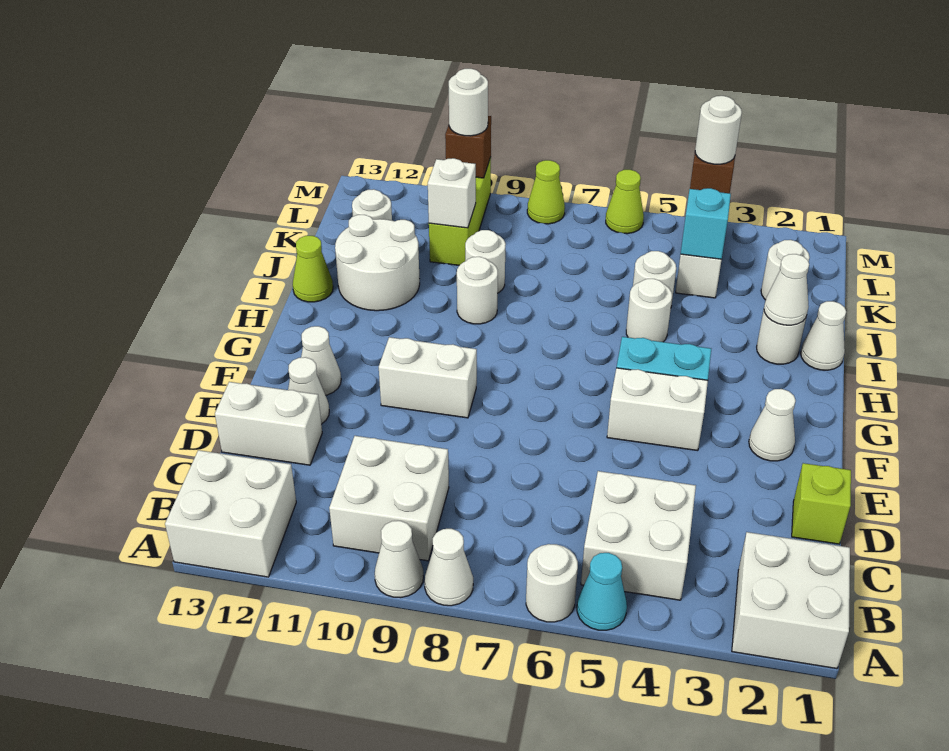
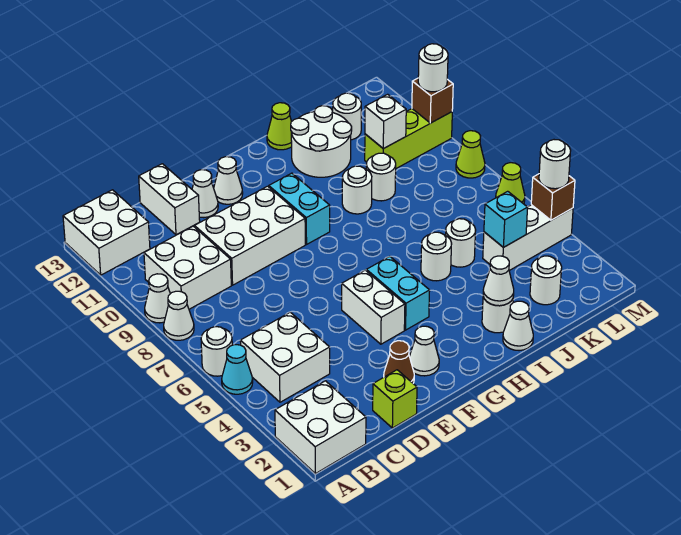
none -> brown 1x1 cone [384,341,414,383]
white 1x2 brick [379,337,477,418] -> white 2x3 brick [195,186,305,285]
none -> cyan 1x2 brick [269,173,330,244]

